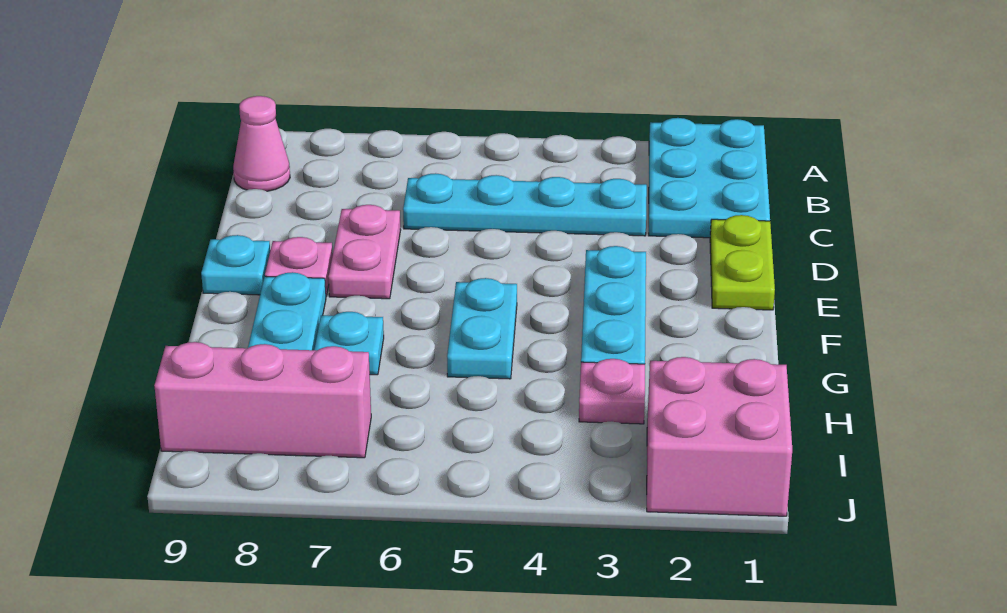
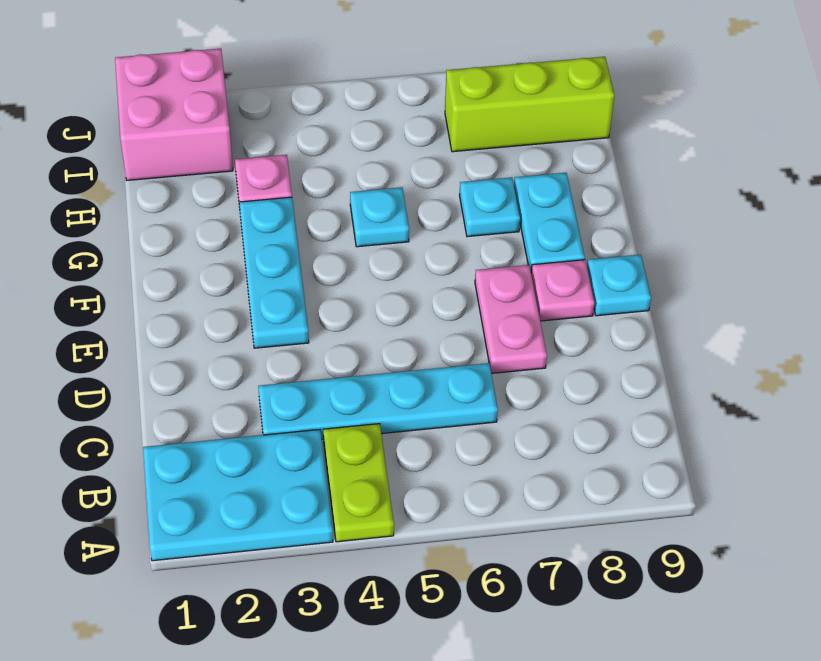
cyan 2x3 plate [649,118,770,238] -> cyan 2x3 plate turned to [143,430,333,561]
pink 1x1 cone [233,96,290,191] -> none
lime 1x2 plate [710,215,775,310] -> lime 1x2 plate moved to [323,424,394,542]
cyan 1x2 plate [447,278,517,379] -> cyan 1x1 plate [350,187,409,247]
pink 1x3 brick [154,342,371,458] -> lime 1x3 brick [445,57,614,152]

